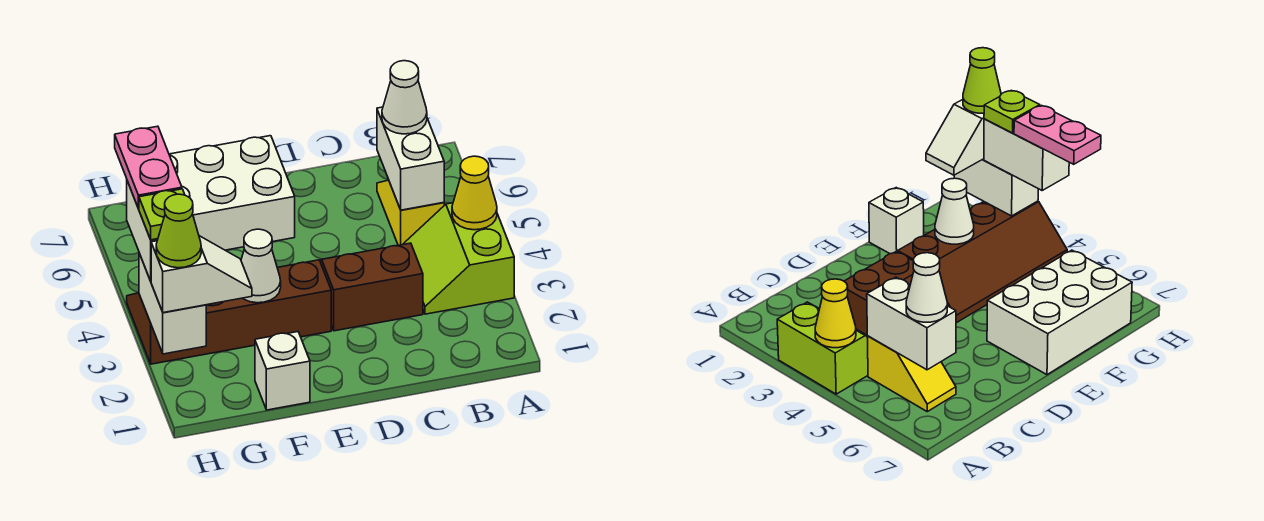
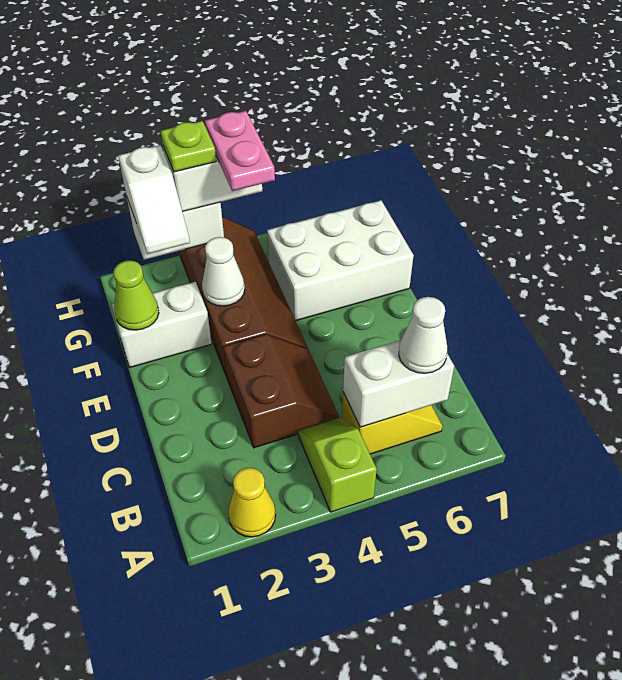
lime 2x2 slope [404,203,514,314] -> lime 1x2 slope [298,418,377,512]
yellow 1x1 cone [452,156,497,230] -> yellow 1x1 cone moved to [228,468,276,537]
white 2x3 brick [169,136,295,250] -> white 2x3 brick turned to [267,200,414,321]
white 1x1 brick [255,332,310,410] -> white 1x2 brick [112,282,212,367]
lime 1x1 cone [156,194,201,268] -> lime 1x1 cone moved to [114,261,159,330]
pink 1x2 plate [115,126,182,209] -> pink 1x2 plate turned to [205,111,275,191]

